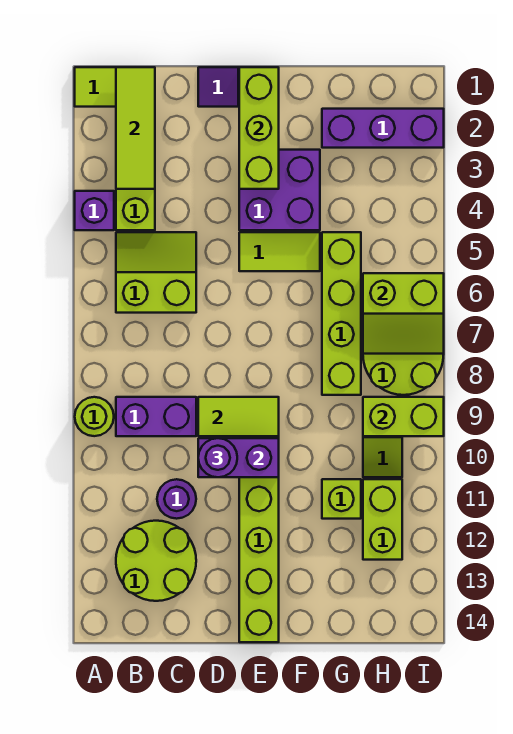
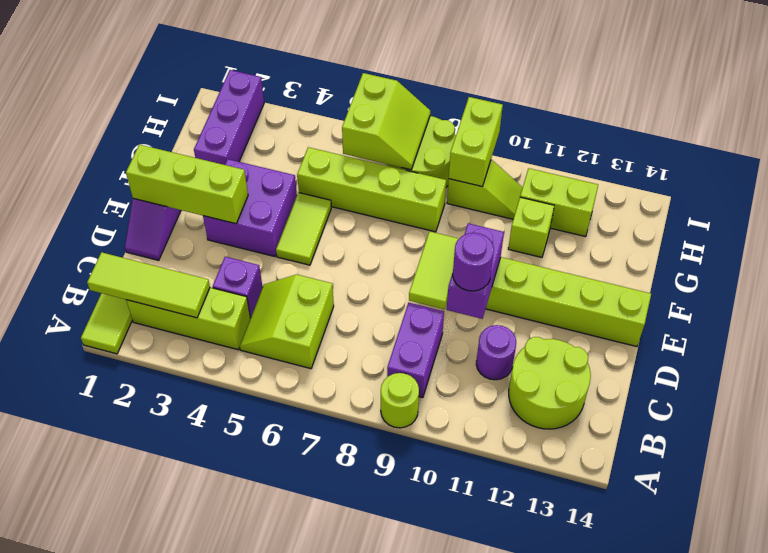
purple 1x1 brick [75,191,114,230] -> purple 1x1 brick moved to [213,257,263,318]

